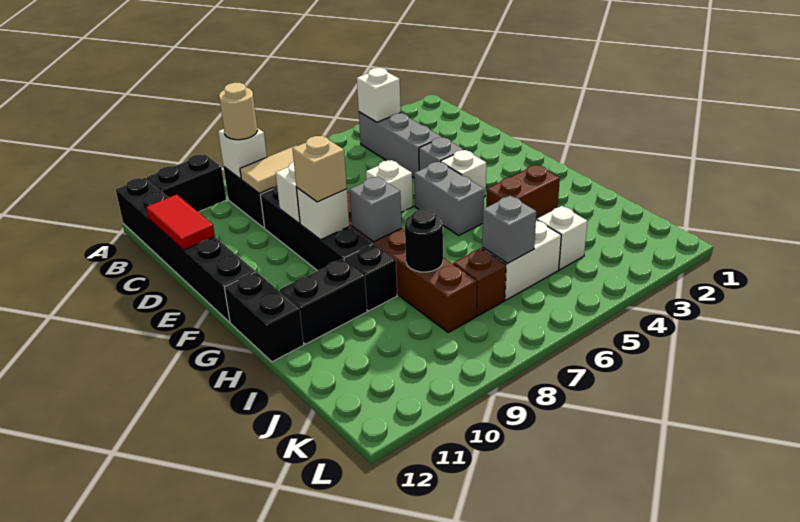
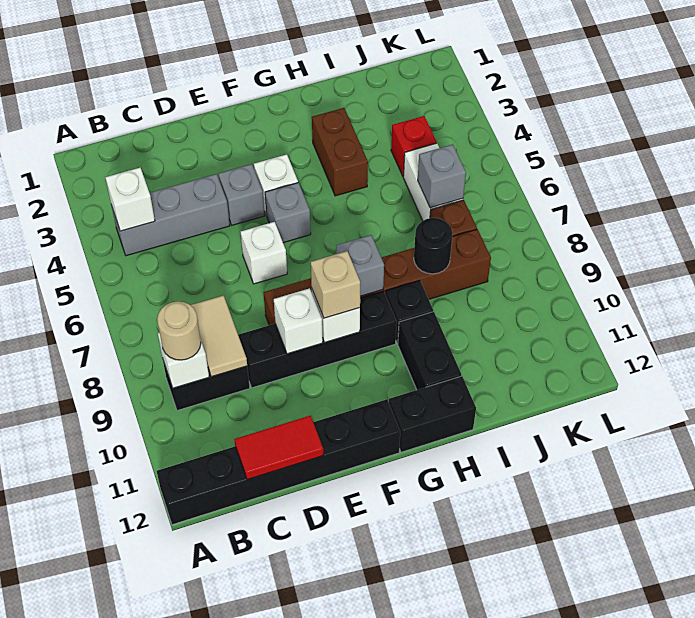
black 1x2 brick [147,154,226,212] -> none
grey 1x2 brick [414,162,484,235] -> grey 1x1 brick [265,183,311,243]
white 1x1 brick [537,206,587,270] -> red 1x1 brick [391,116,437,176]

